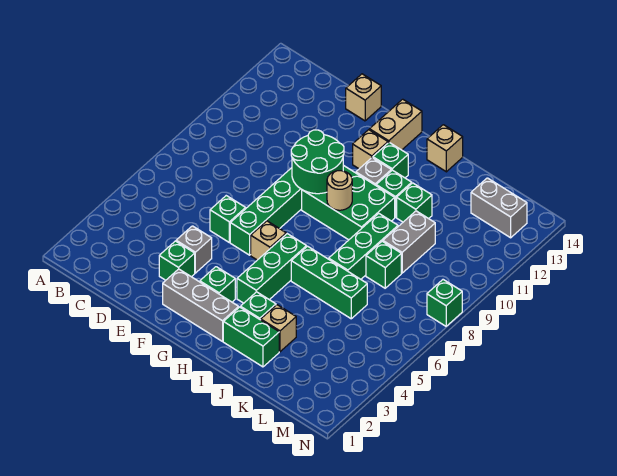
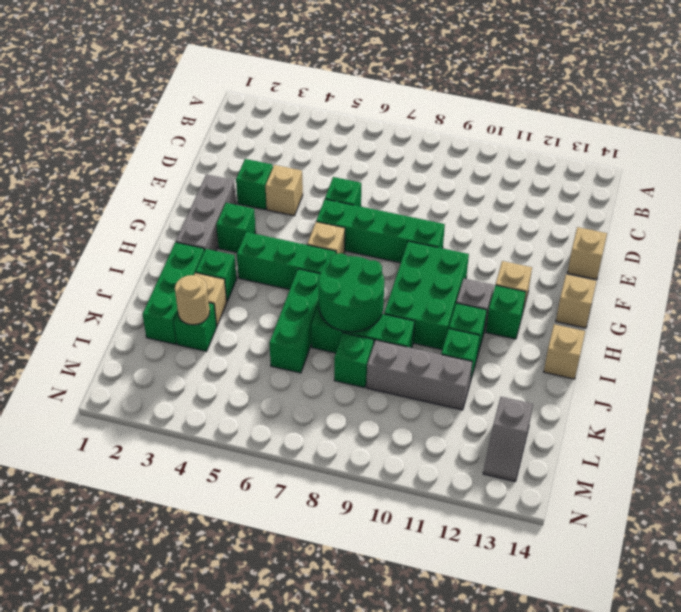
grey 1x1 brick [176,226,212,273] -> tan 1x1 brick [265,165,303,216]
green 2x2 round brick [291,130,344,194] -> green 2x2 round brick moved to [318,253,384,332]
tan 1x2 brick [369,99,422,150] -> tan 1x1 brick [556,275,596,328]
tan 1x1 round brick [327,171,352,210] -> tan 1x1 round brick moved to [175,275,210,325]
green 1x2 brick [223,307,279,367] -> green 1x3 brick [143,242,204,344]
grey 1x2 brick [383,211,435,273] -> grey 1x3 brick [367,340,472,410]
grey 1x2 brick [471,178,527,238] -> grey 1x2 slope [483,397,533,482]
green 1x1 brick [427,280,462,326] -> green 1x1 brick moved to [174,303,217,351]

